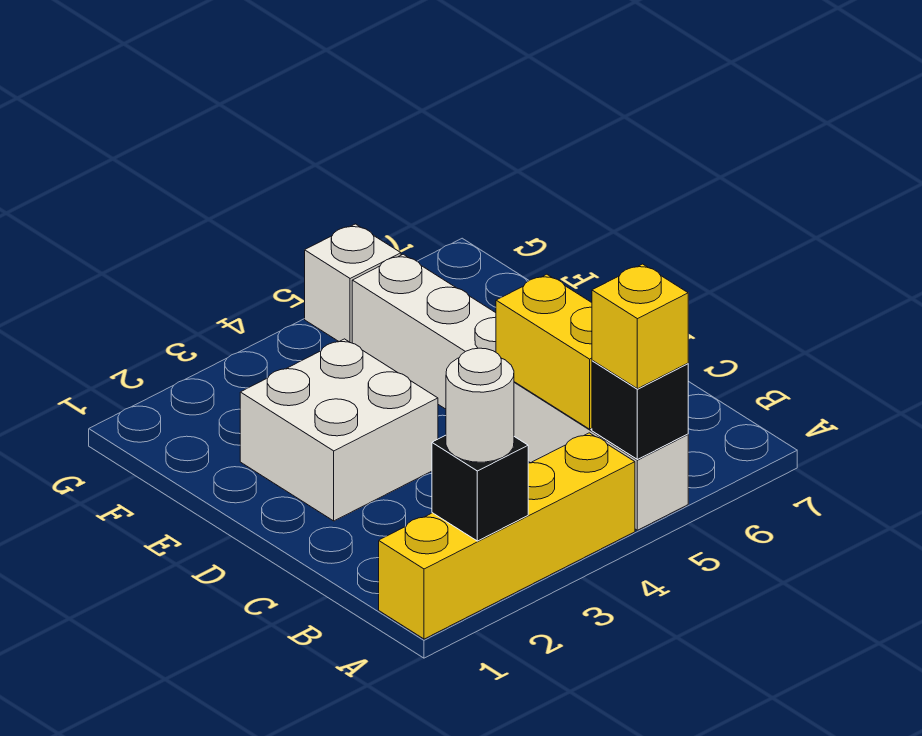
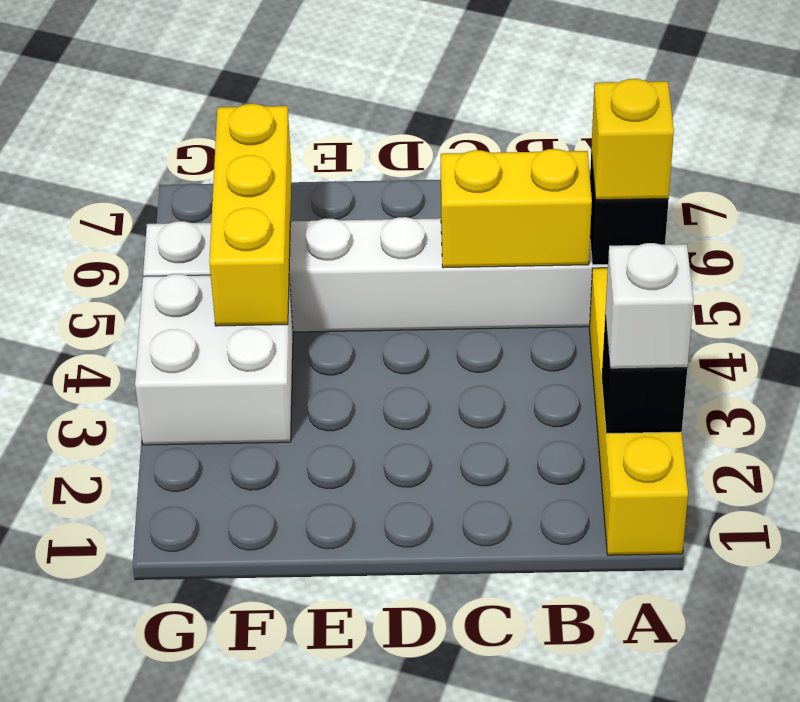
white 1x1 round brick [446,348,514,462] -> white 1x1 brick [605,243,693,369]
white 2x2 brick [240,339,438,521] -> white 2x2 brick moved to [135,274,293,445]
none -> yellow 1x3 brick [209,104,291,326]

